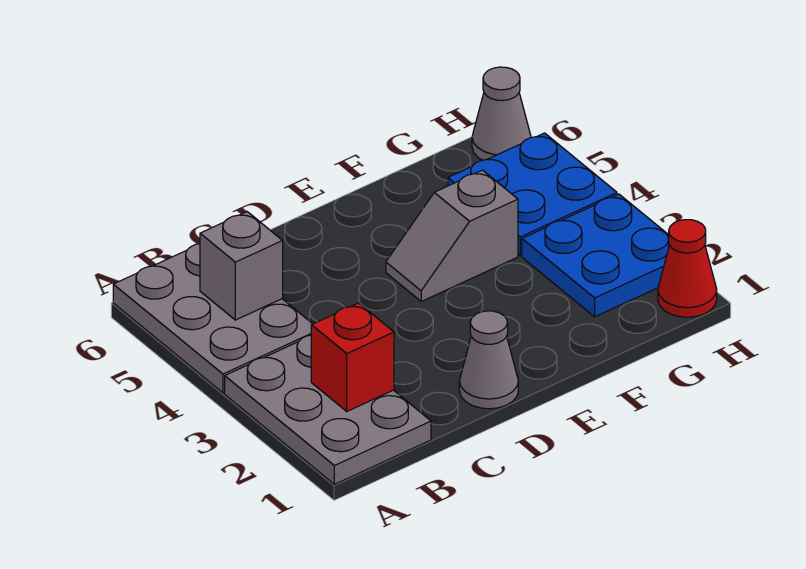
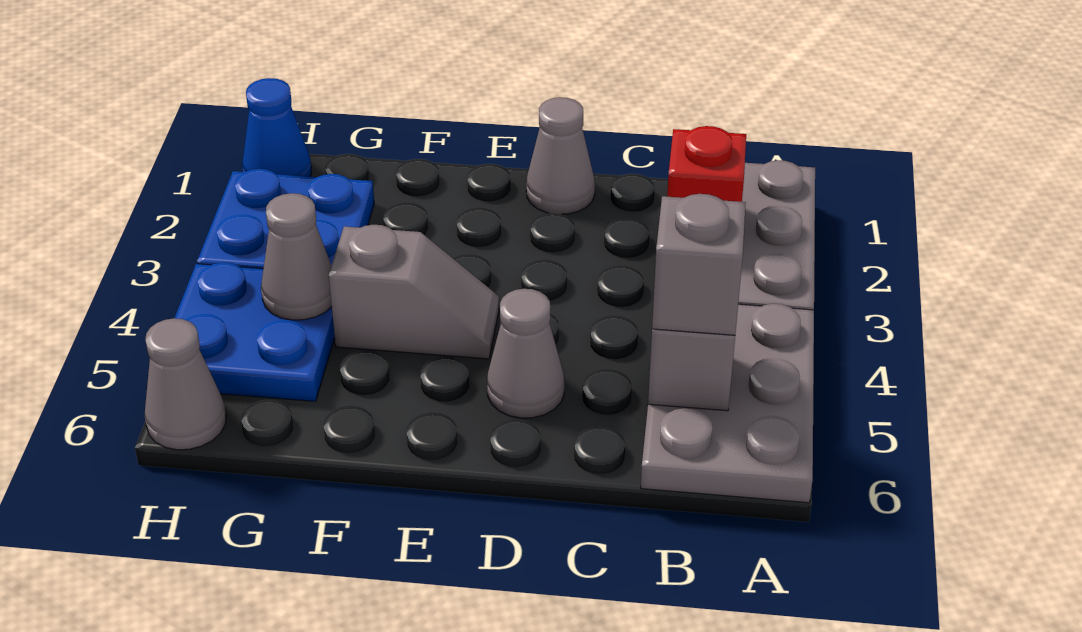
none -> grey 1x1 brick [652,194,746,335]
none -> grey 1x1 cone [487,289,564,418]
none -> grey 1x1 cone [261,193,332,320]
red 1x1 cone [658,220,717,317] -> blue 1x1 cone [242,78,311,177]

